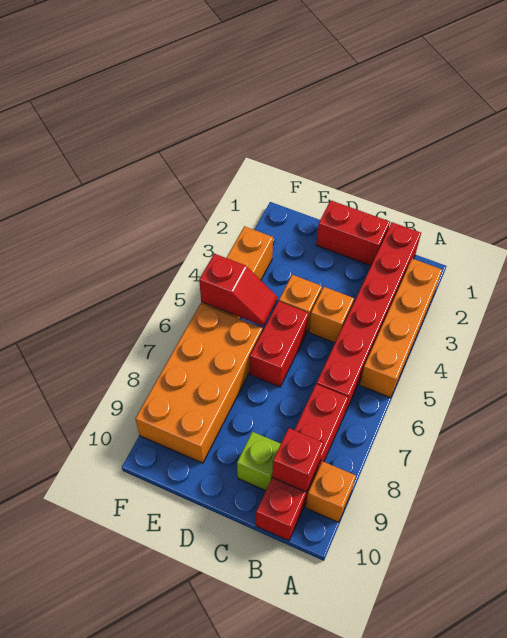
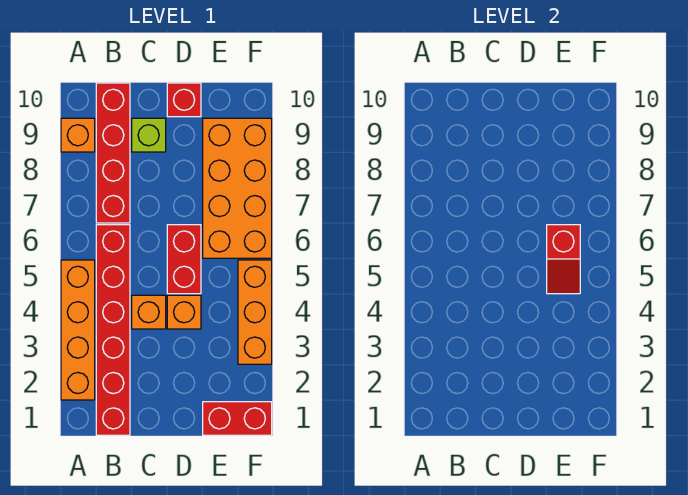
red 1x1 brick [272,428,323,492] -> red 1x1 brick moved to [167,83,201,117]
red 1x2 brick [316,201,390,266] -> red 1x2 brick moved to [203,402,272,435]
red 1x2 slope [199,254,277,326] -> red 1x2 slope turned to [547,225,580,294]

